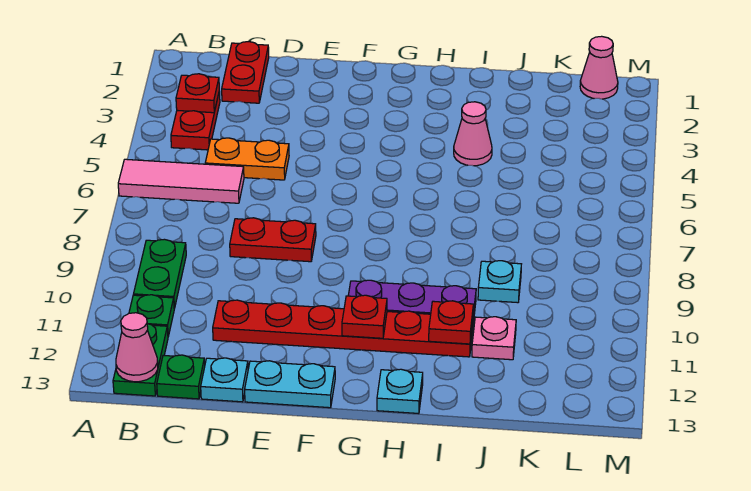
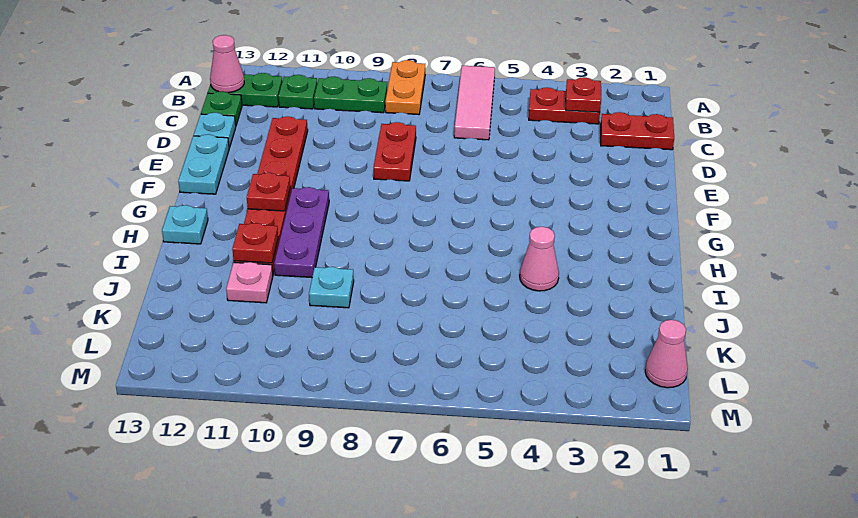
orange 1x2 plate [205,138,289,180] -> orange 1x2 plate moved to [385,60,425,115]

